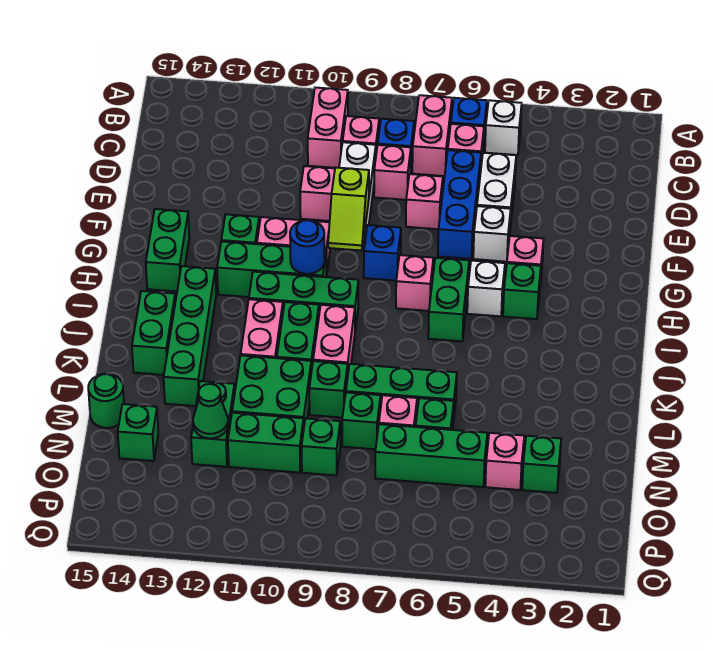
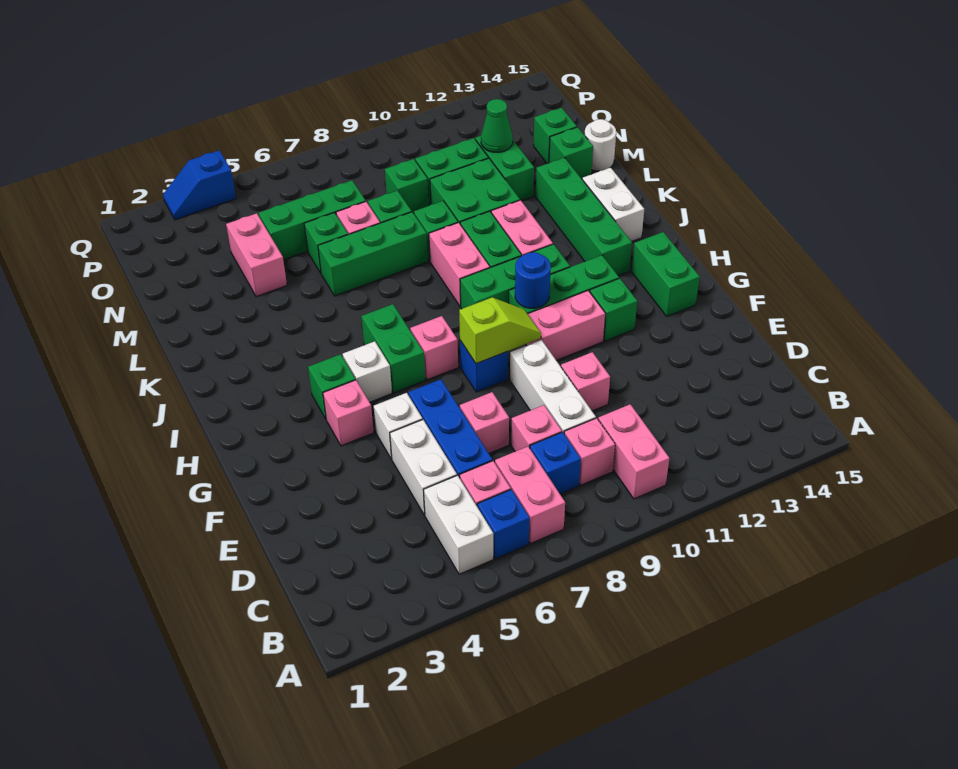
white 1x1 brick [485,100,522,155] -> white 1x2 brick [424,475,493,574]
lime 1x2 slope [328,167,369,251] -> lime 1x2 slope turned to [459,298,541,364]
green 1x2 brick [132,291,175,375] -> white 1x2 brick [582,168,644,242]
green 1x1 round brick [88,374,124,428] -> white 1x1 round brick [585,119,616,171]
green 1x1 brick [522,436,561,493] -> green 1x1 brick moved to [549,127,593,179]
pink 1x1 brick [485,433,524,490] -> pink 1x2 brick [226,213,287,297]
none -> blue 1x2 slope [163,150,236,220]

